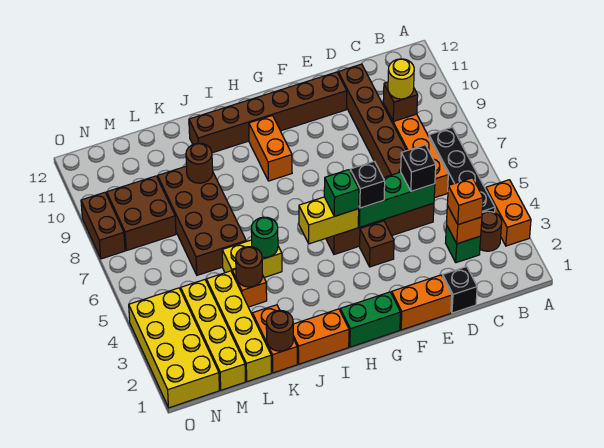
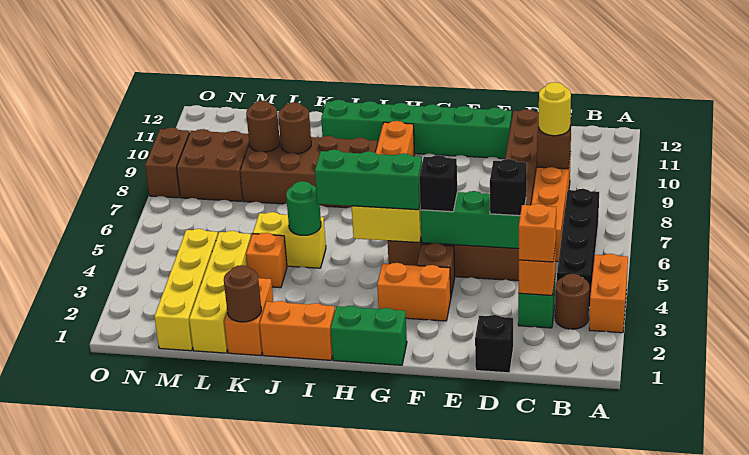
orange 1x2 brick [392,275,452,330] -> orange 1x2 brick moved to [377,263,451,321]
brown 1x6 brick [189,72,347,153] -> green 1x6 brick [321,100,512,159]
green 1x1 brick [324,170,359,216] -> green 1x3 brick [315,150,422,210]
brown 1x1 round brick [236,247,262,287] -> brown 1x1 round brick moved to [246,101,280,152]
brown 2x4 brick [157,166,246,275] -> brown 2x4 brick turned to [240,135,377,208]
yellow 2x4 brick [129,288,219,408] -> none

